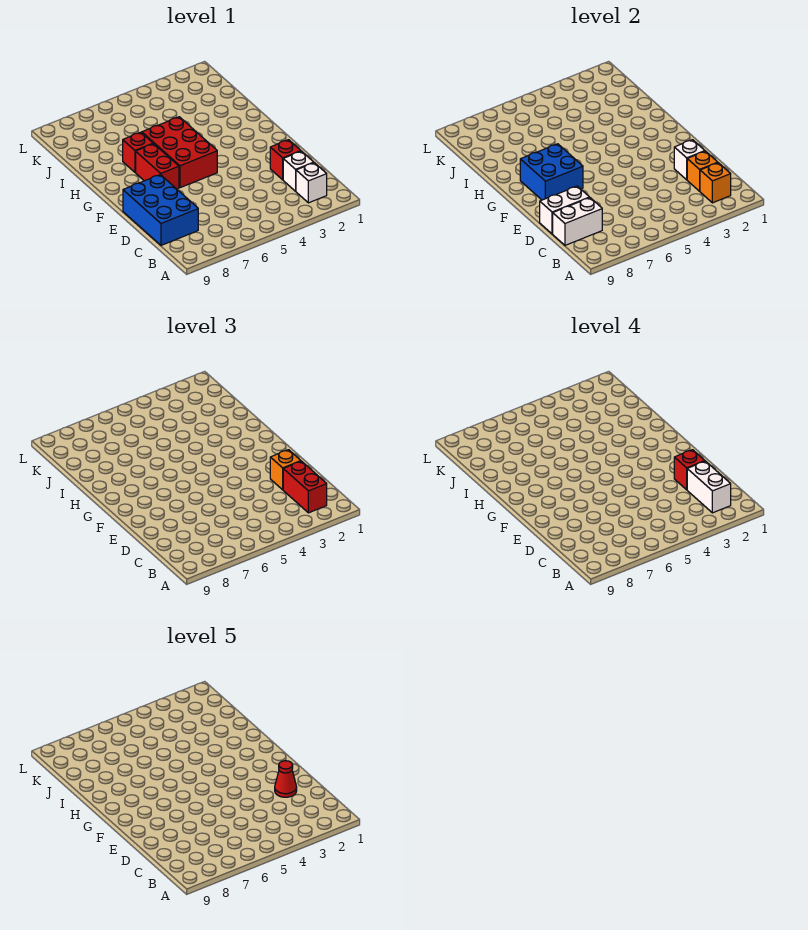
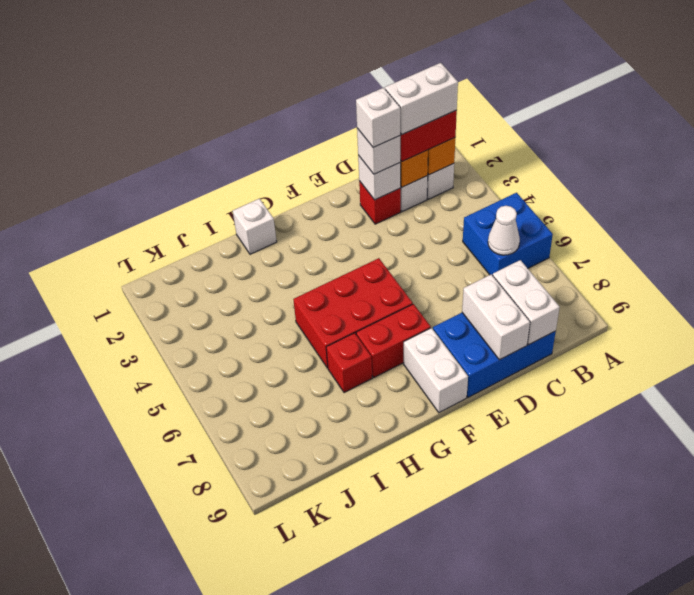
none -> white 1x1 cone [488,206,520,255]
orange 1x1 brick [270,450,301,490] -> white 1x1 brick [357,128,400,174]
red 1x1 brick [674,450,705,490] -> white 1x1 brick [356,88,400,147]
red 1x1 cone [275,761,297,797] -> none
blue 2x2 brick [520,144,583,200] -> blue 2x2 brick moved to [463,193,553,275]
none -> white 1x2 brick [404,328,468,413]
none -> white 1x1 brick [233,199,277,254]

